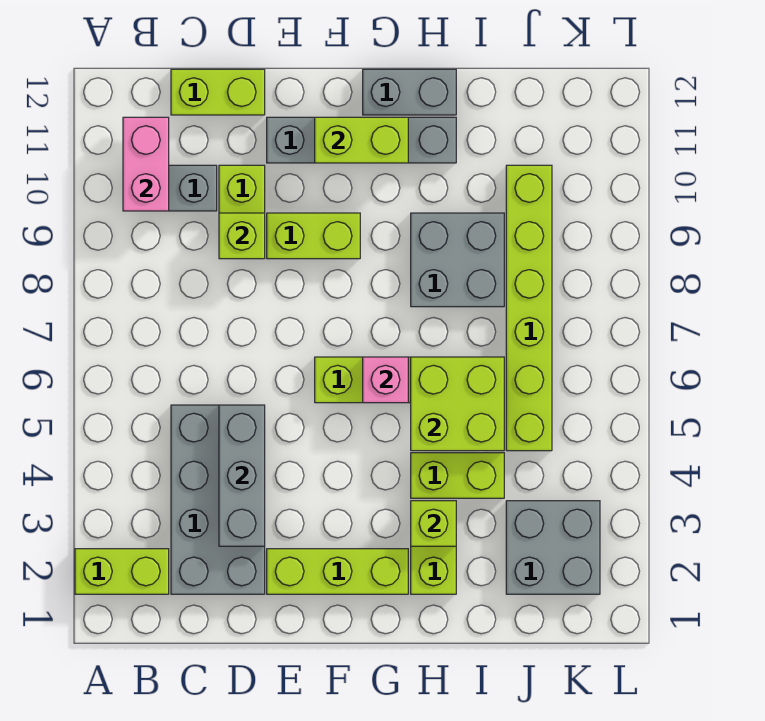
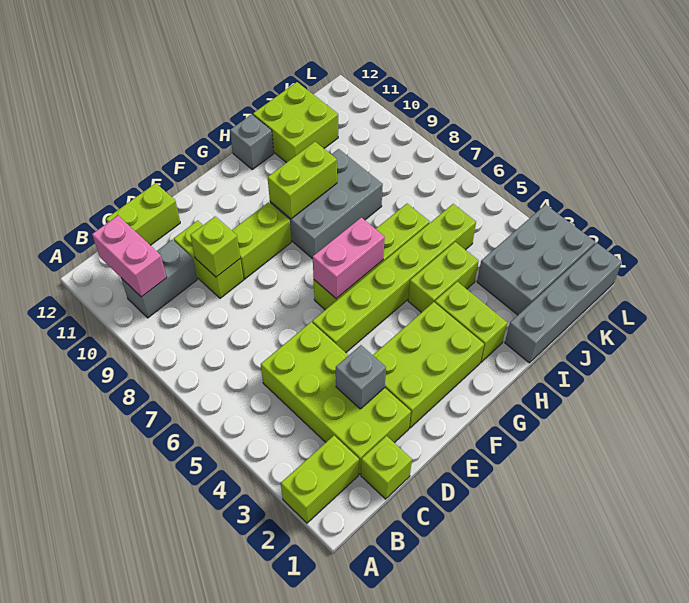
grey 2x4 brick [171,405,265,594] -> lime 2x4 brick [261,322,411,474]
grey 1x3 brick [219,405,265,546] -> grey 1x1 brick [336,345,386,409]
lime 1x3 brick [267,549,408,594] -> lime 2x3 brick [373,302,484,428]
grey 1x4 brick [267,117,456,163] -> grey 1x4 brick moved to [505,243,622,363]
lime 1x2 brick [315,117,408,163] -> lime 1x2 brick moved to [267,142,337,219]
pink 1x1 brick [363,357,408,403] -> pink 1x2 brick [313,218,385,299]
grey 1x2 brick [363,69,456,115] -> grey 1x1 brick [230,114,274,169]
lime 1x1 brick [411,501,456,546] -> lime 1x1 brick moved to [361,436,412,499]
lime 2x2 brick [411,357,504,451] -> lime 2x2 brick moved to [253,82,338,163]
grey 2x2 brick [411,213,504,307] -> grey 2x3 brick [270,149,383,259]
grey 2x2 brick [506,501,600,594] -> grey 2x3 brick [477,205,595,315]
lime 1x6 brick [506,165,552,451] -> lime 1x6 brick turned to [312,204,476,353]

